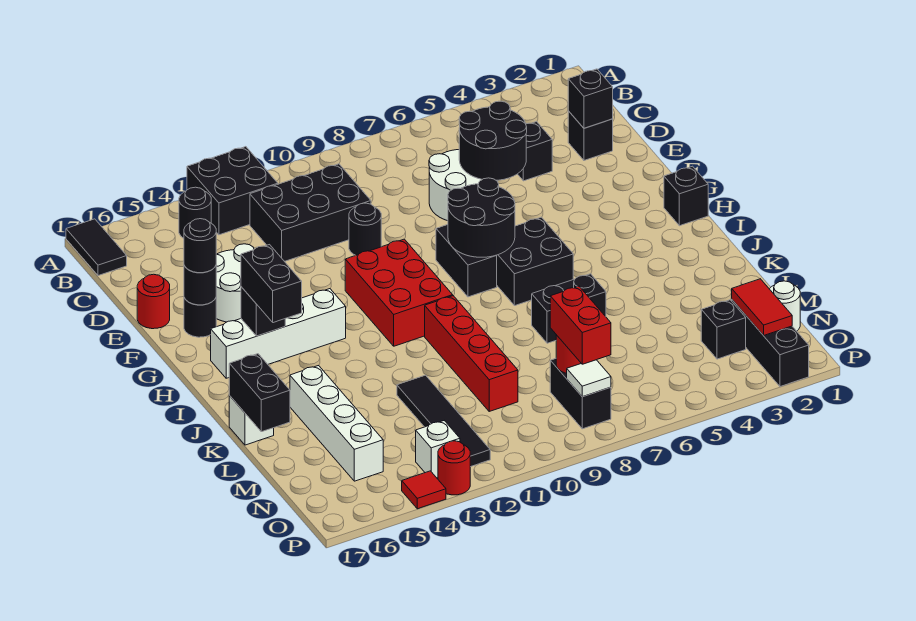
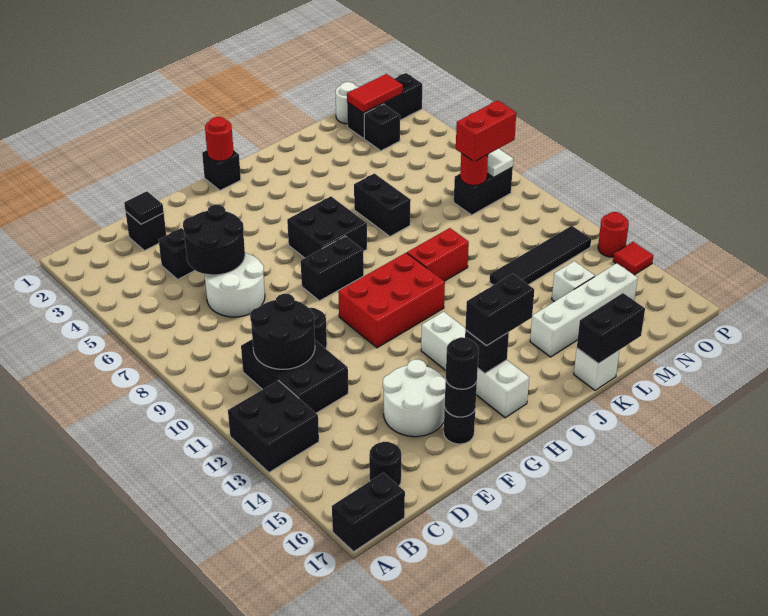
black 1x2 tile [66,219,127,276] -> black 1x2 brick [332,473,405,552]
black 1x1 round brick [179,187,211,238] -> black 1x1 round brick moved to [369,441,401,486]
black 1x1 brick [568,69,613,128] -> black 1x1 tile [124,191,164,224]
red 1x1 round brick [137,274,170,329] -> red 1x1 round brick moved to [205,117,234,161]
black 2x2 round brick [448,178,515,257] -> black 2x2 round brick moved to [250,294,315,369]
red 1x4 brick [425,296,518,411] -> red 1x2 brick [407,228,469,281]
white 1x1 brick [416,421,460,478] -> white 1x1 brick moved to [552,261,595,302]

